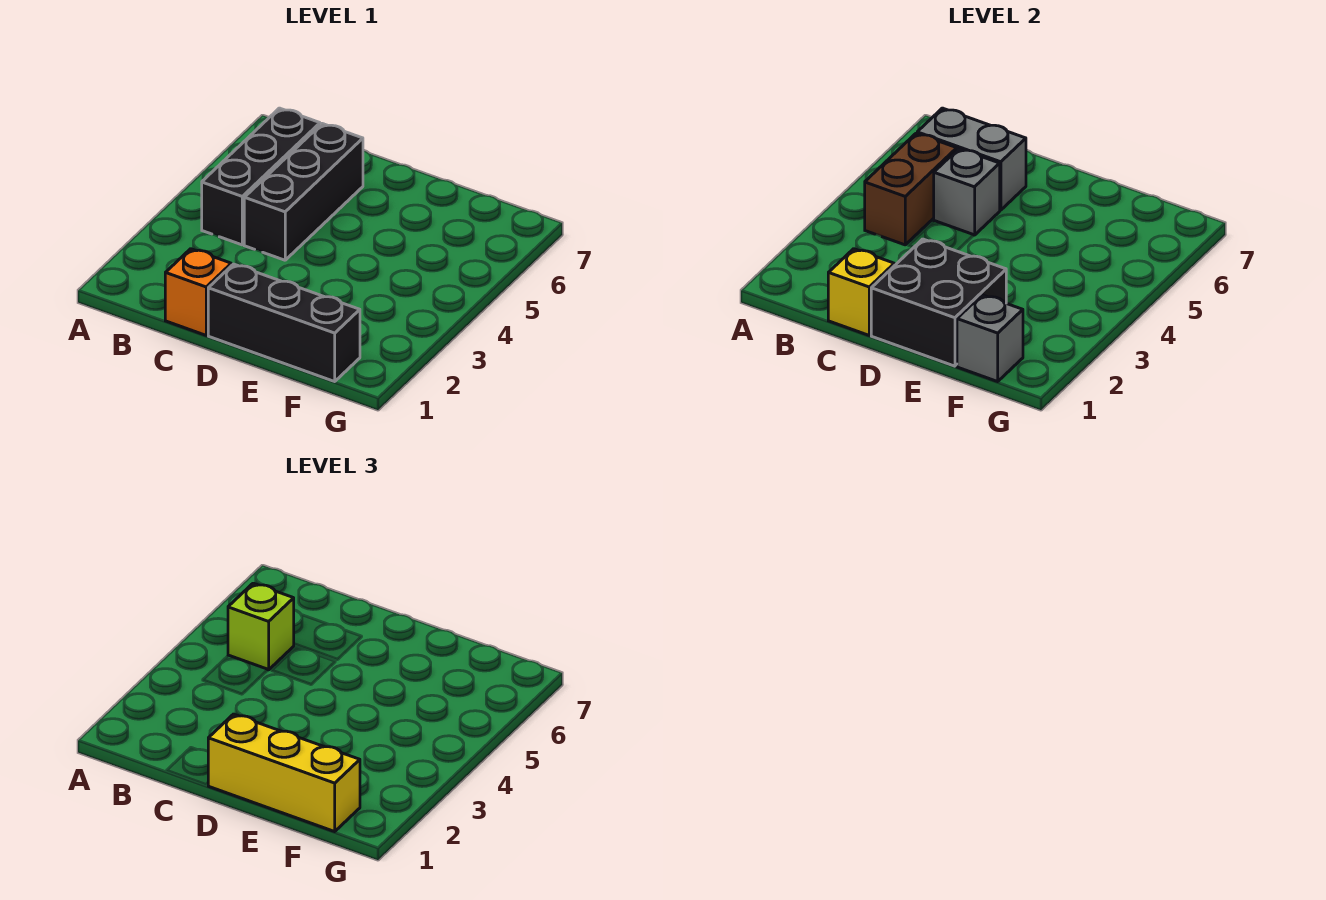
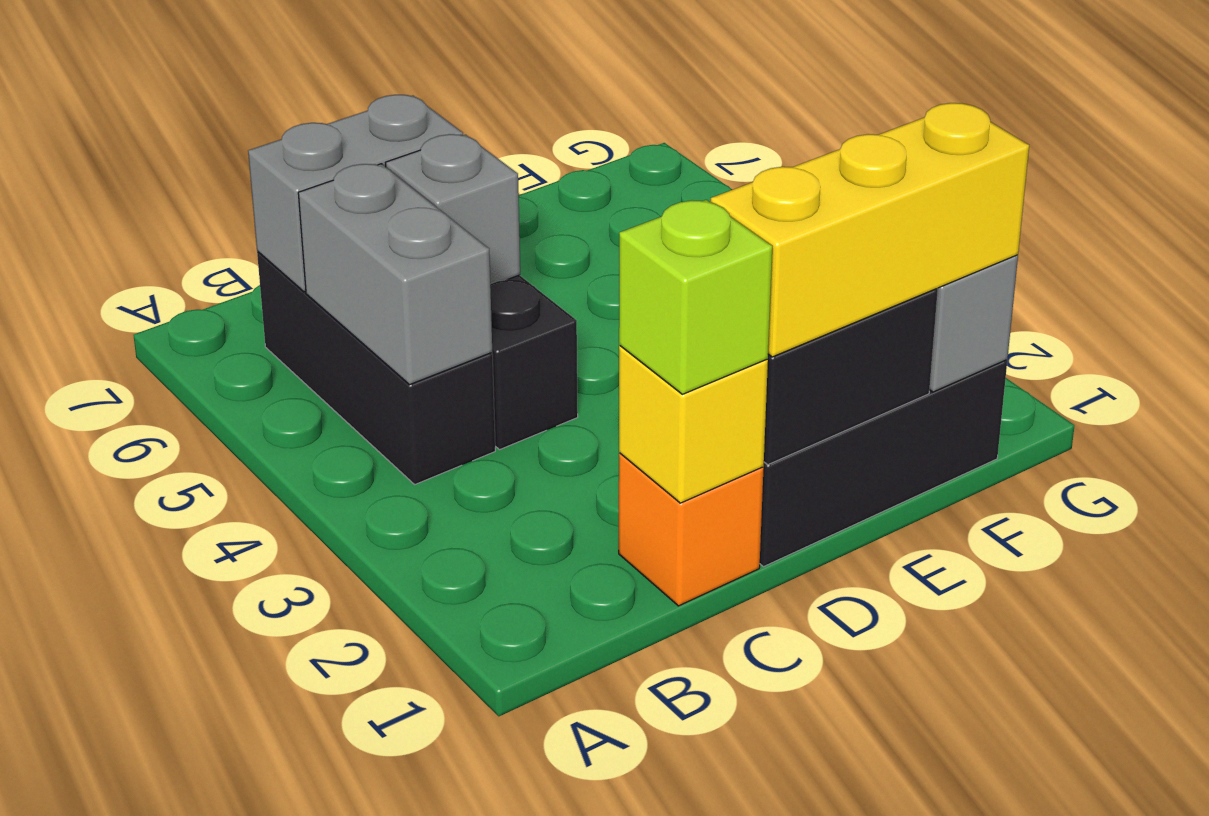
brown 1x2 brick [865,133,957,245] -> grey 1x2 brick [298,164,492,385]
lime 1x1 brick [228,583,294,670] -> lime 1x1 brick moved to [619,200,772,394]

